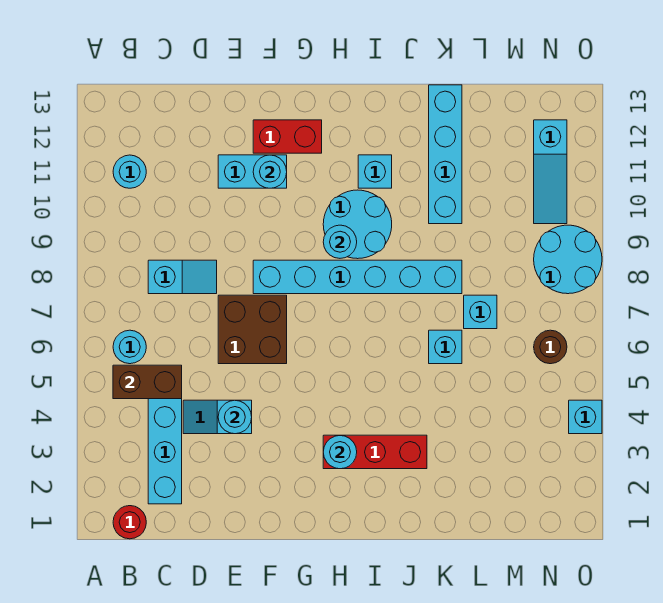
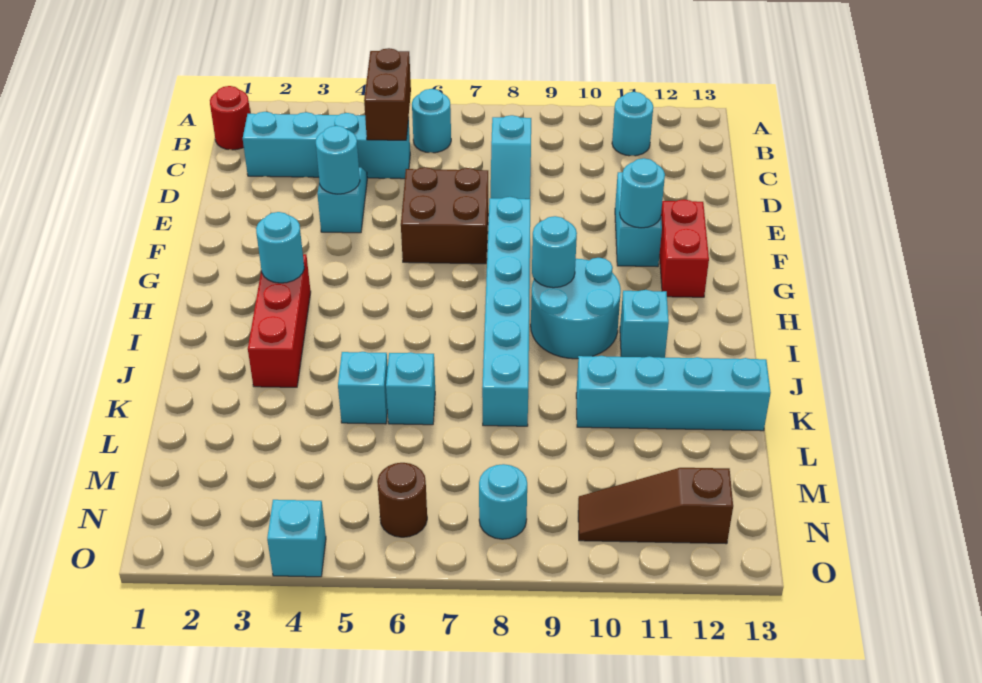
cyan 1x1 brick [464,295,497,329] -> cyan 1x1 brick moved to [338,352,388,424]
cyan 2x2 round brick [534,225,602,294] -> cyan 1x1 round brick [479,464,527,539]
cyan 1x3 slope [534,120,567,224] -> brown 1x3 slope [578,468,733,544]

